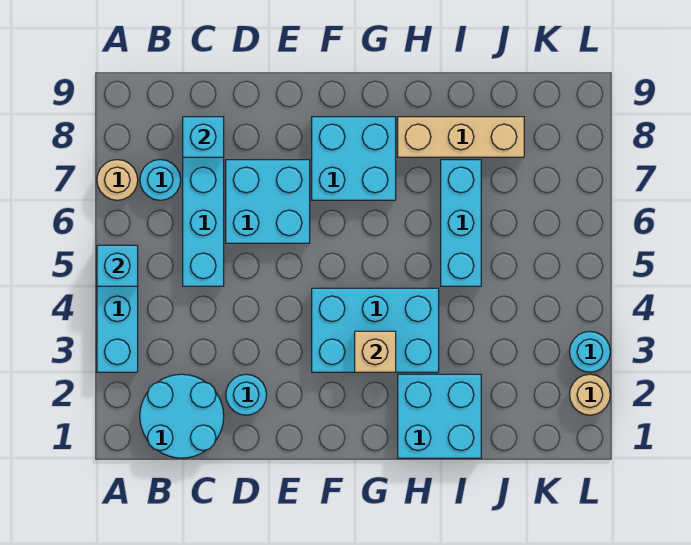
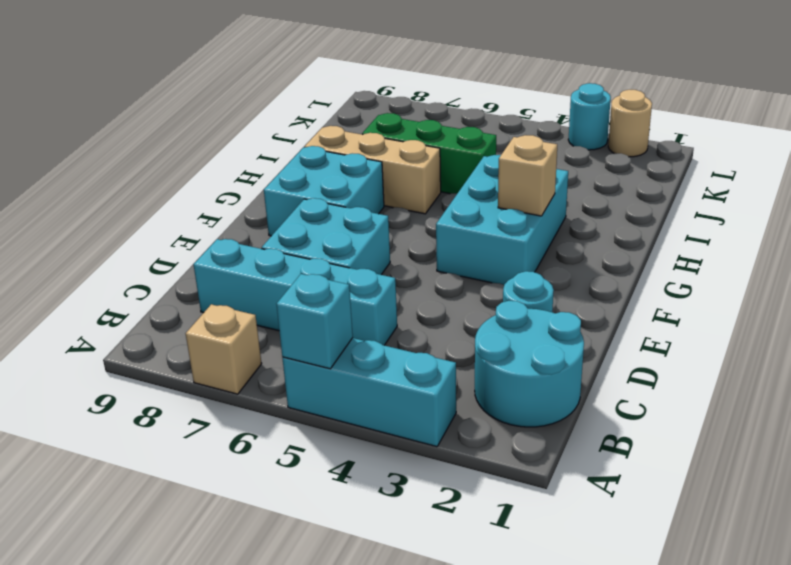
tan 1x1 round brick [97,160,138,200] -> tan 1x1 brick [186,304,262,394]
cyan 1x1 round brick [140,160,181,200] -> none
cyan 1x1 brick [183,117,224,157] -> none
cyan 2x2 brick [398,374,481,458] -> none
tan 1x3 brick [398,117,524,157] -> tan 1x3 brick turned to [304,126,441,214]
cyan 1x3 brick [441,160,481,286] -> green 1x3 brick [362,113,496,194]

